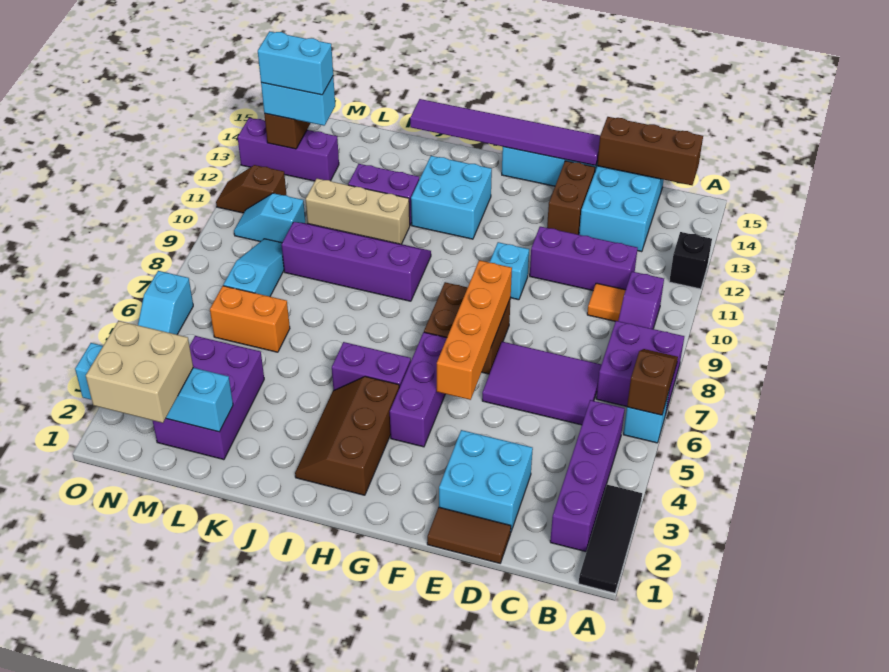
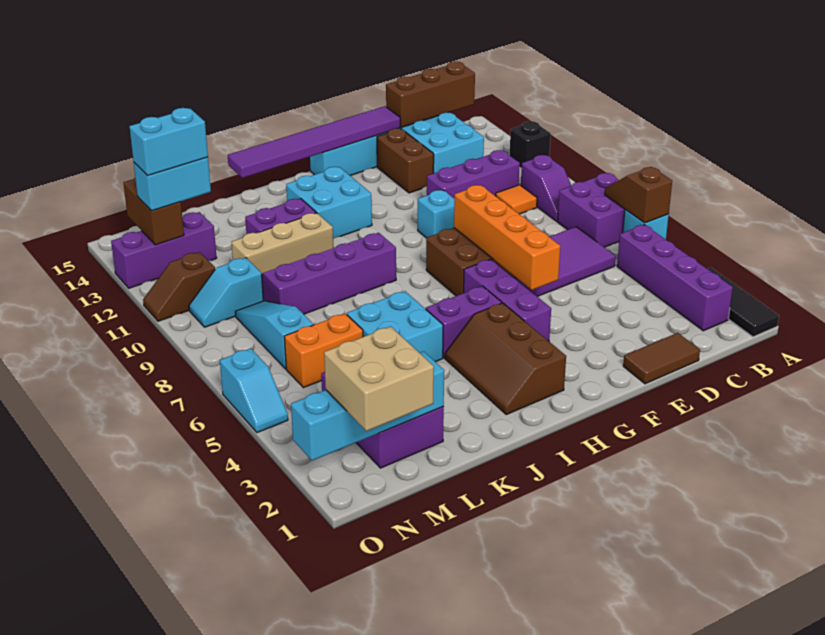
cyan 2x2 brick [439,430,533,531] -> cyan 2x2 brick moved to [347,291,443,362]

